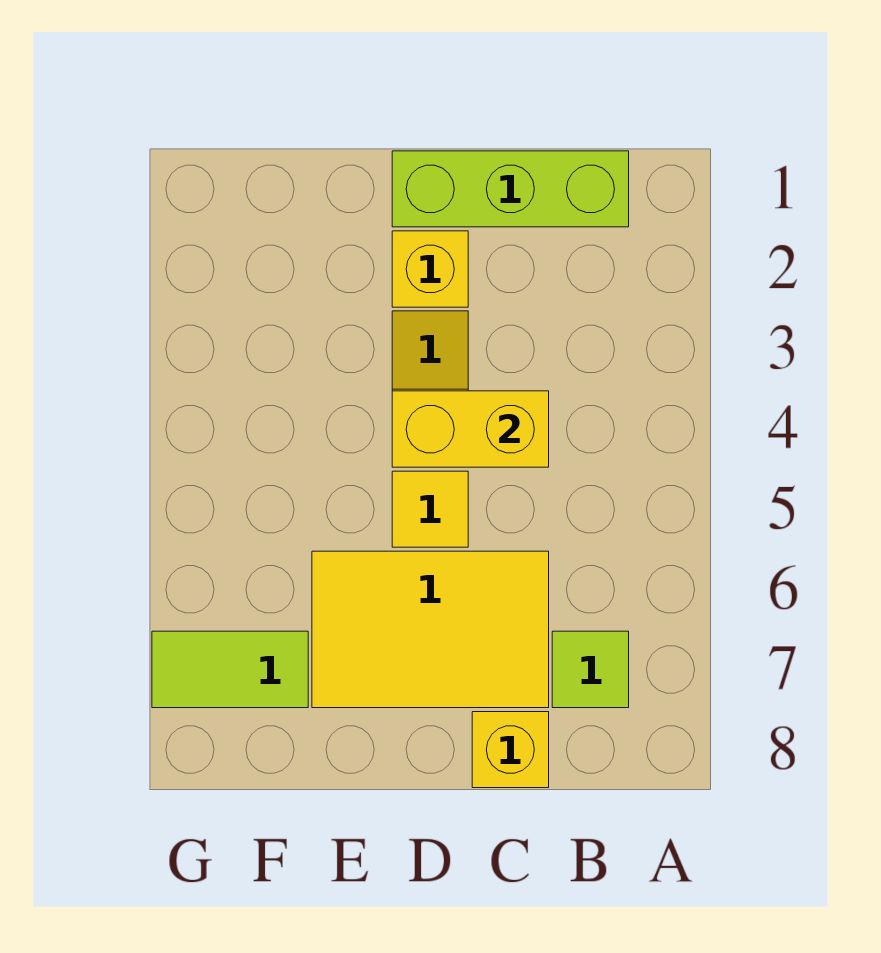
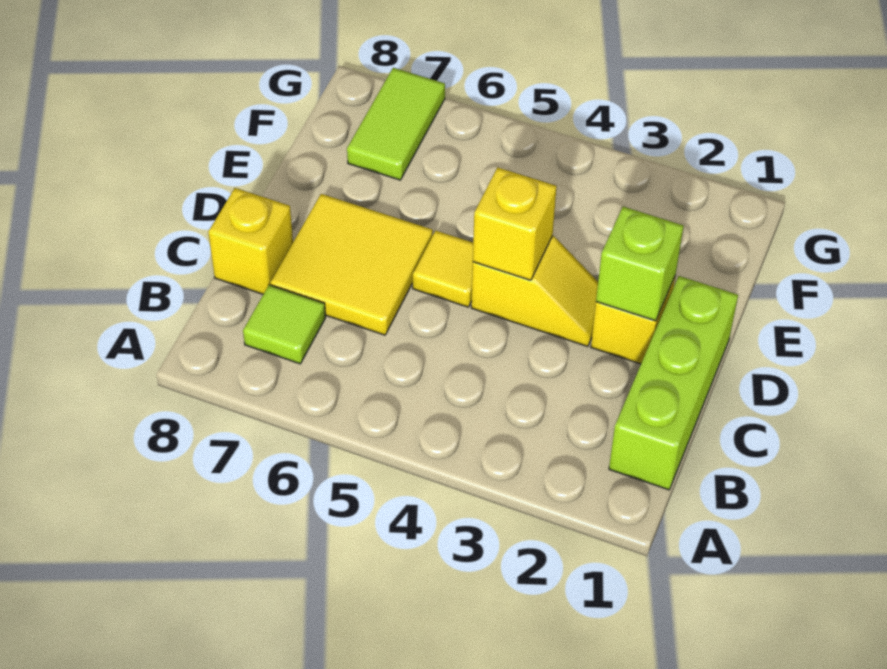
yellow 1x2 brick [392,391,549,467] -> yellow 1x1 brick [473,167,557,280]
yellow 2x3 tile [312,551,549,708] -> yellow 2x2 tile [270,194,433,335]
none -> lime 1x1 brick [596,207,684,321]

